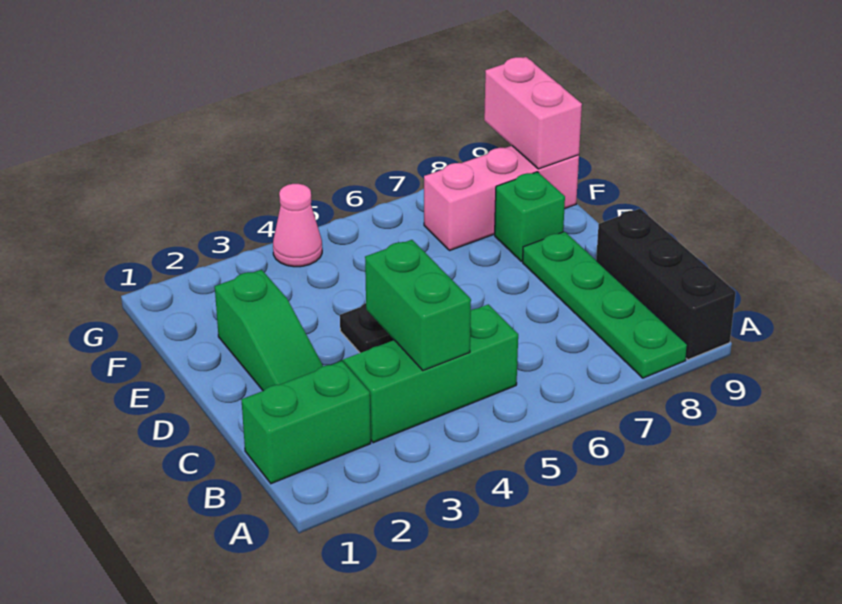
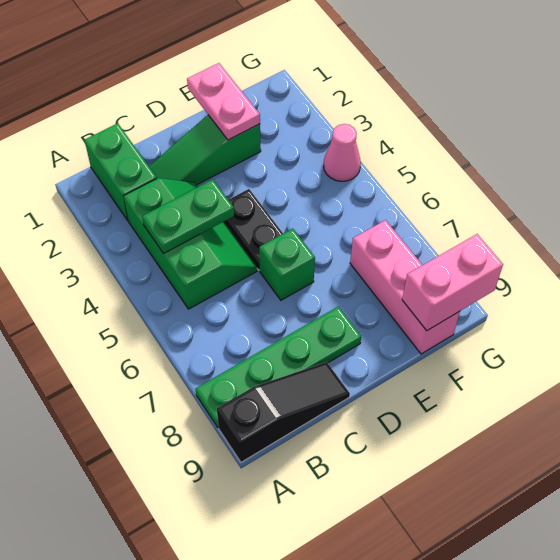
black 1x3 brick [596,209,736,360] -> black 1x3 slope [217,362,350,462]
green 1x2 brick [365,240,471,371] -> green 1x2 plate [142,179,234,253]
none -> pink 1x2 plate [187,63,260,140]
green 1x1 brick [495,172,565,261] -> green 1x1 brick moved to [259,229,315,300]

